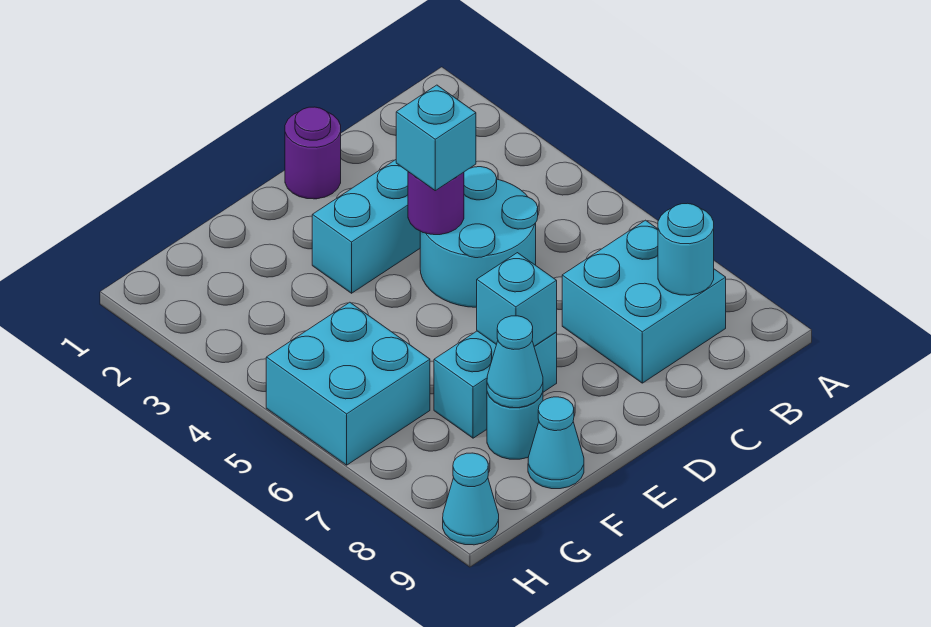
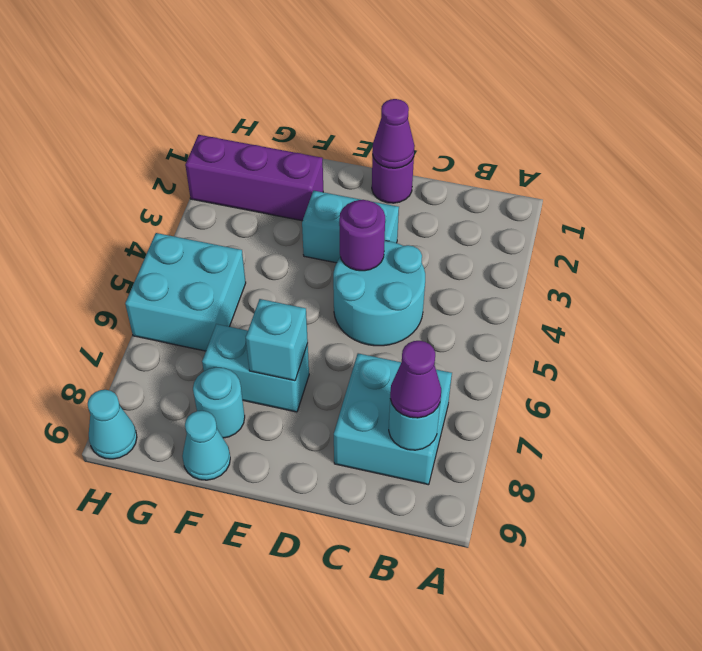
none -> purple 1x1 cone [390,341,441,418]
none -> purple 1x1 cone [372,99,415,168]
cyan 1x1 brick [396,85,476,191] -> none
none -> purple 1x3 brick [185,135,323,221]
cyan 1x1 cone [487,316,543,408] -> none

